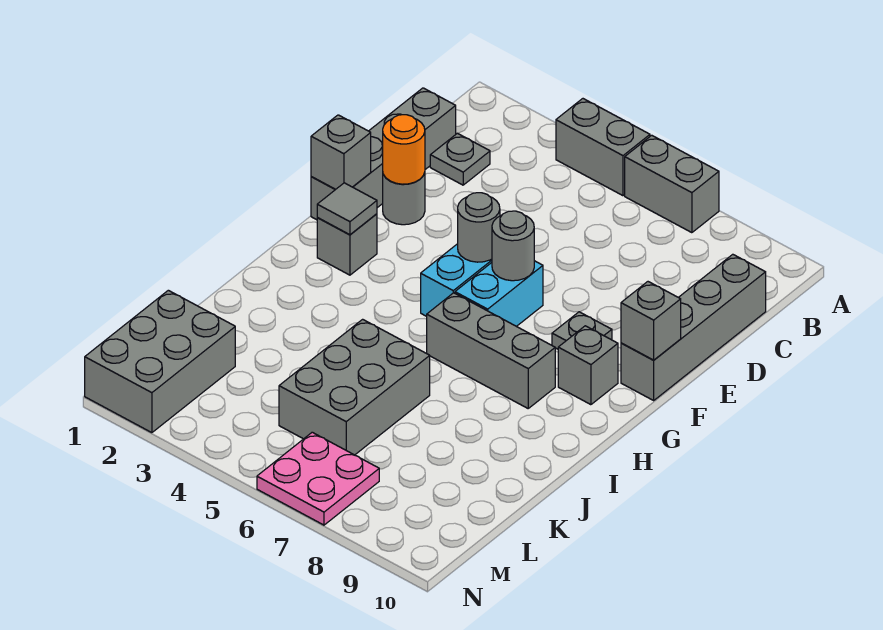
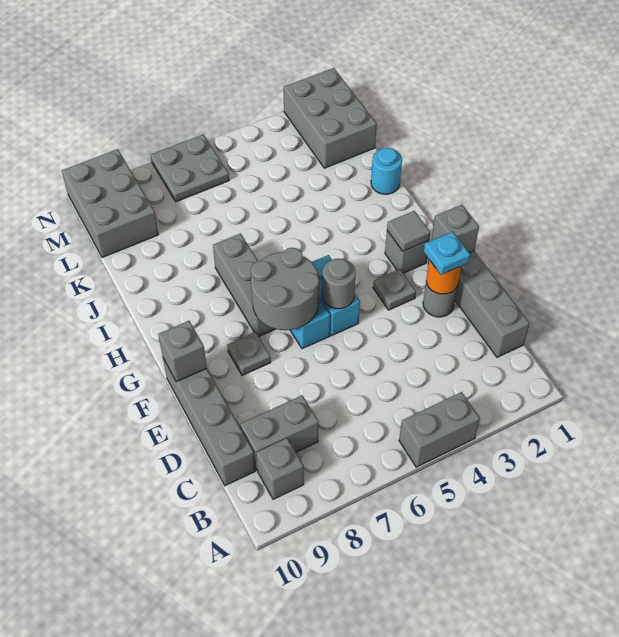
grey 1x2 brick [625,135,719,233] -> grey 1x2 brick moved to [240,395,319,470]
grey 1x1 plate [430,133,490,185] -> grey 1x1 plate moved to [373,269,416,310]
none -> cyan 1x1 plate [424,231,470,275]
grey 1x1 round brick [492,211,534,281] -> grey 2x2 round brick [251,248,319,330]
grey 1x1 brick [558,326,618,405] -> grey 1x1 brick moved to [256,438,304,499]
grey 1x3 brick [427,293,555,408] -> grey 1x3 brick turned to [213,233,275,336]
none -> cyan 1x1 round brick [371,148,402,194]
grey 2x3 brick [279,319,430,455] -> grey 2x3 brick moved to [62,149,158,257]
pink 2x2 plate [257,432,379,525] -> grey 2x2 plate [151,134,229,202]

